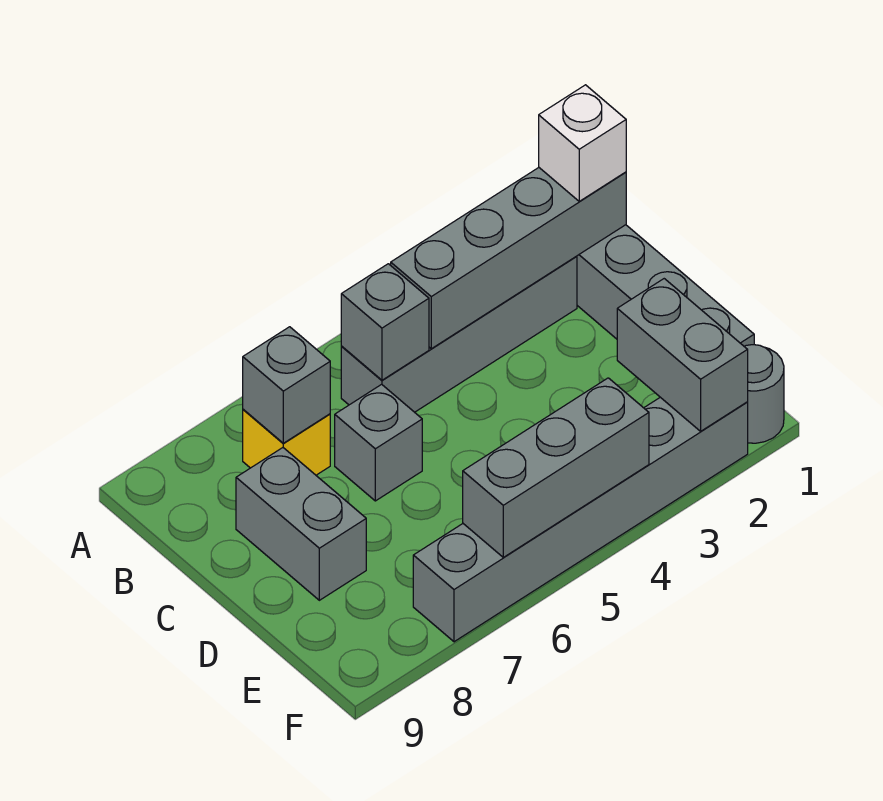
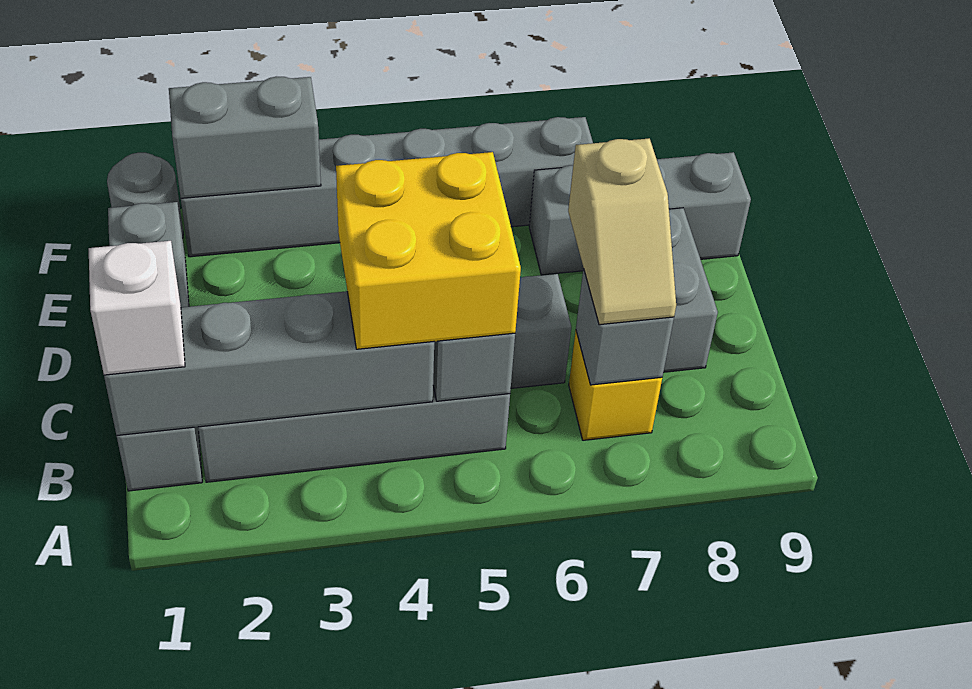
none -> yellow 2x2 brick [336,152,521,349]
none -> tan 1x2 slope [568,138,676,325]
grey 1x2 brick [617,279,748,431] -> grey 1x2 brick turned to [169,77,321,198]
grey 1x3 brick [463,378,649,557] -> grey 1x3 brick moved to [529,152,751,275]

